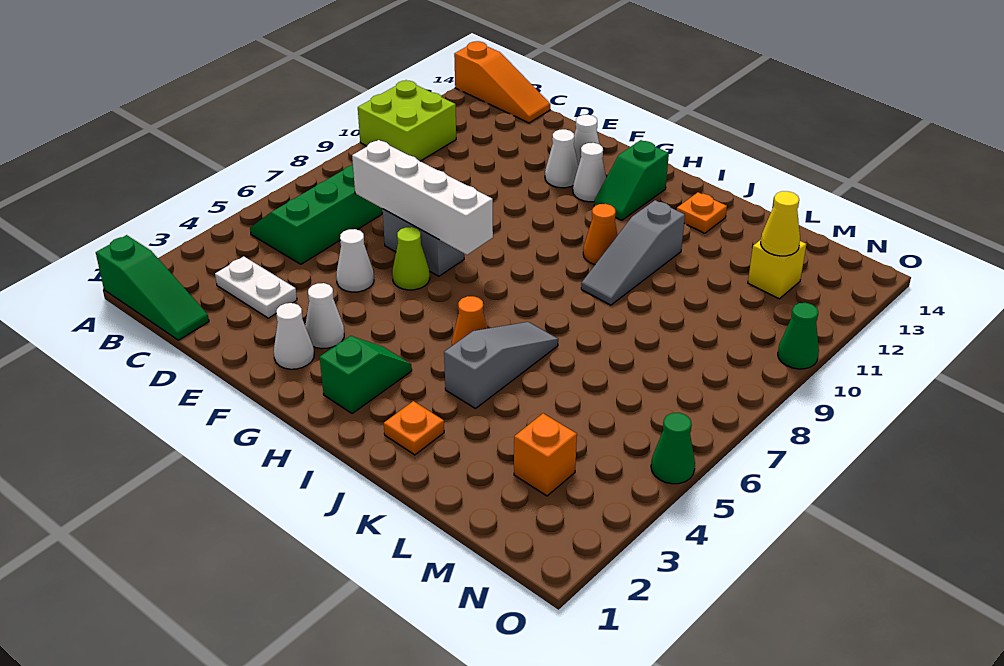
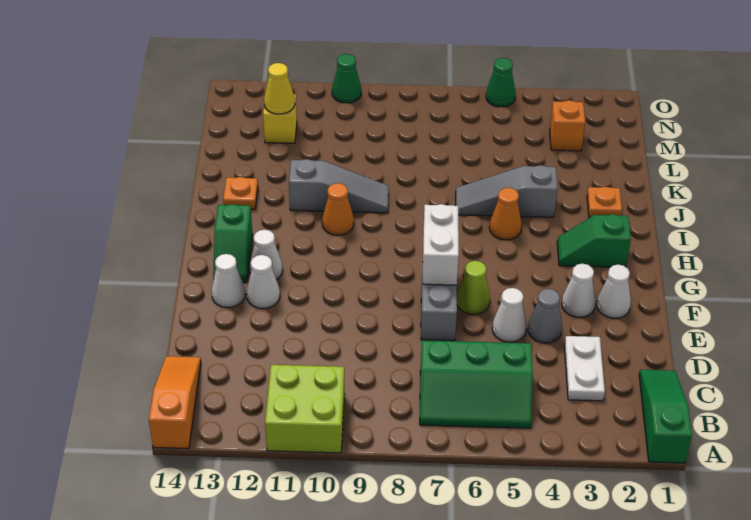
white 1x4 brick [352,140,493,255] -> white 1x2 brick [423,204,459,285]
none -> grey 1x1 cone [528,289,562,343]
green 1x2 slope [594,140,669,220] -> green 1x2 slope turned to [213,204,252,282]

